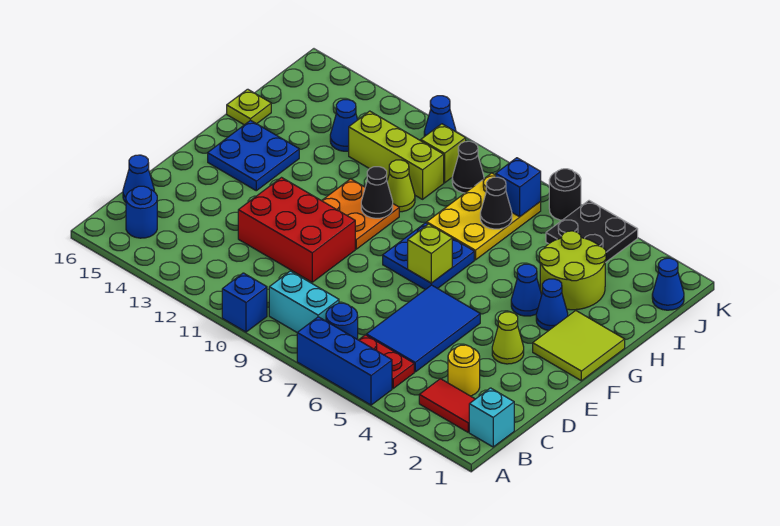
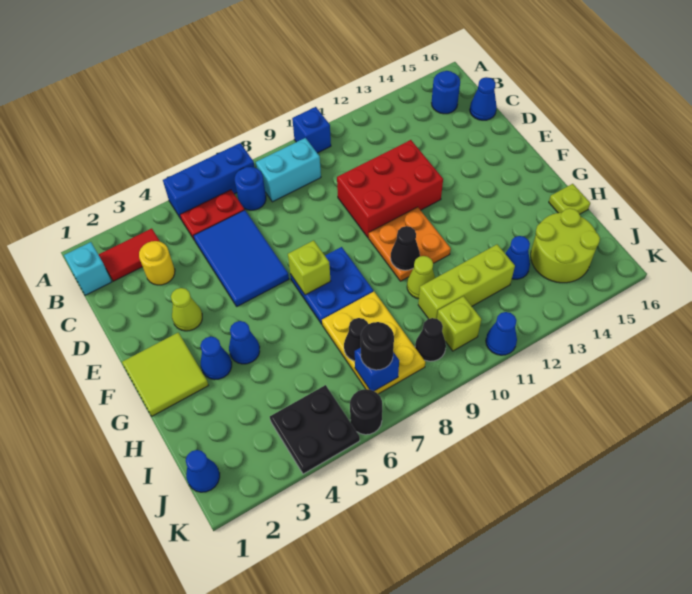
blue 2x2 plate [208,120,299,191] -> none
lime 2x2 round brick [539,231,606,310] -> lime 2x2 round brick moved to [531,208,600,283]
none -> black 1x1 round brick [361,322,394,370]

